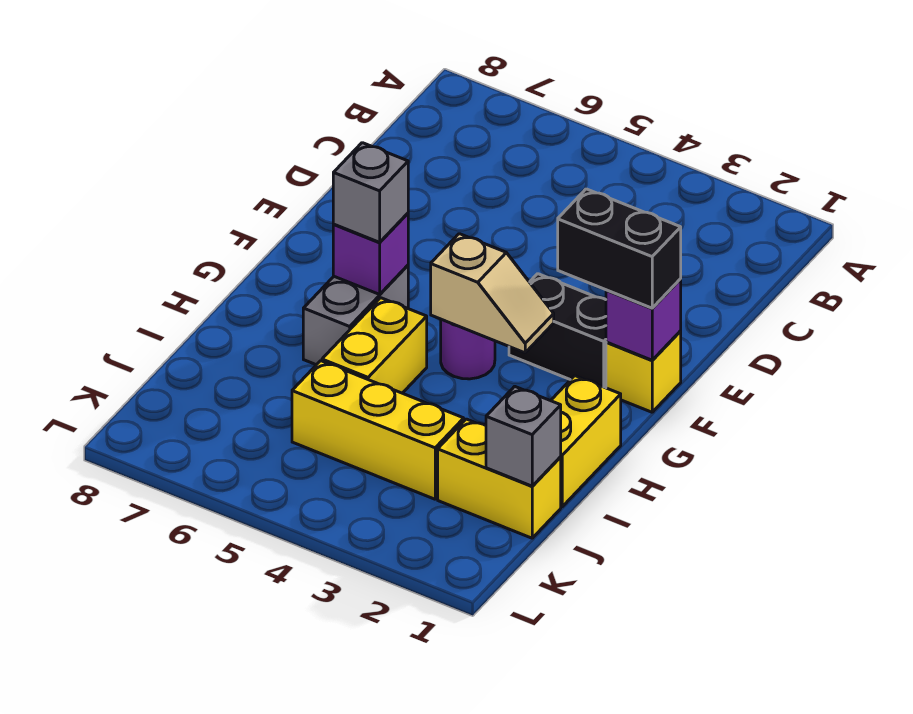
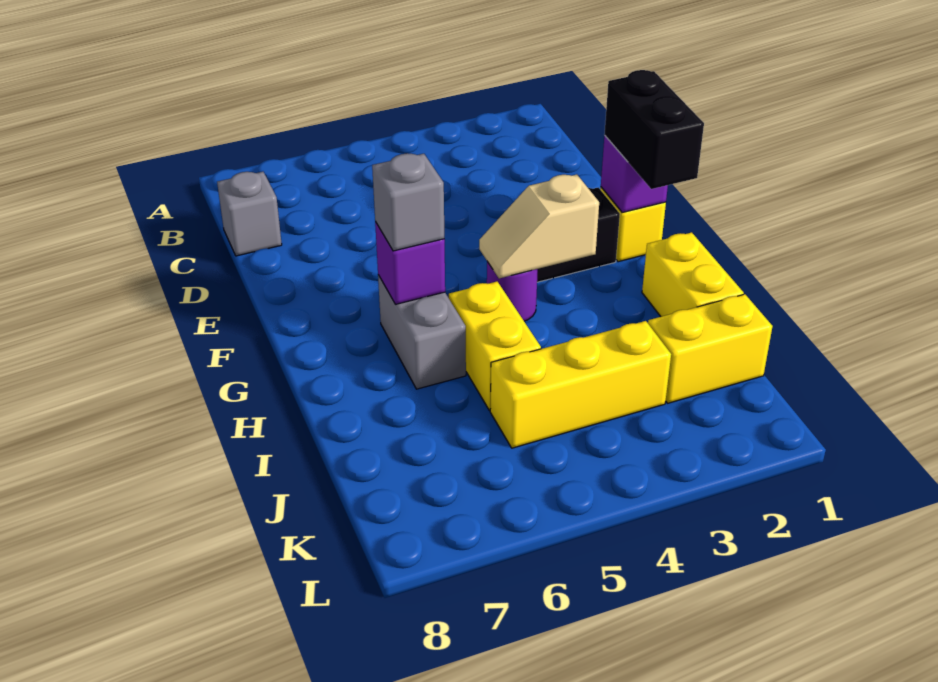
black 1x2 brick [558,189,681,308] -> black 1x2 brick turned to [604,70,704,189]
tan 1x2 slope [431,234,554,353] -> tan 1x2 slope turned to [479,174,599,278]
grey 1x1 brick [486,386,561,486] -> grey 1x1 brick moved to [217,172,282,256]

